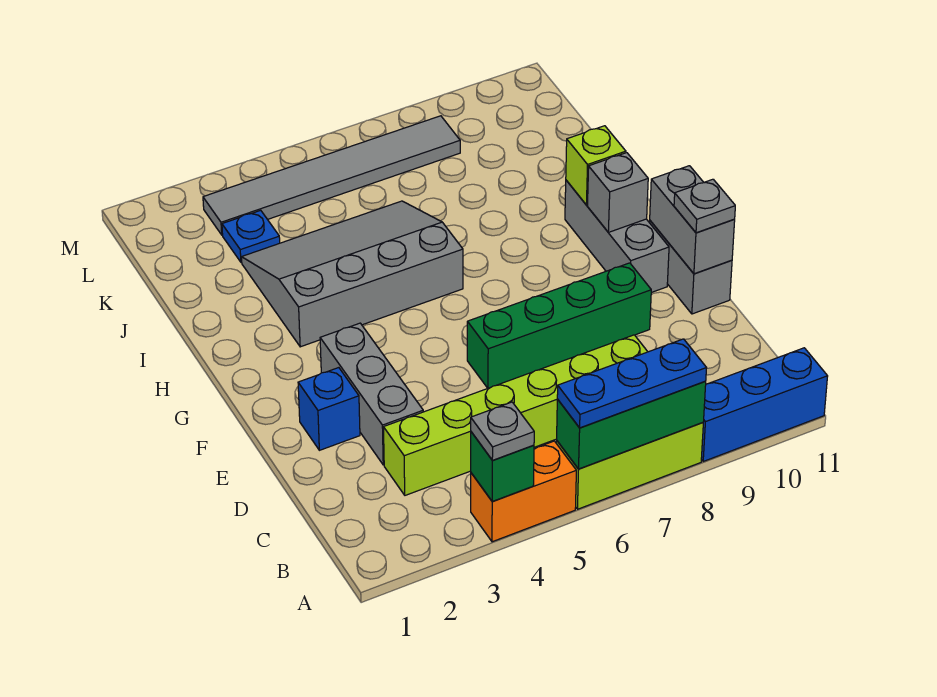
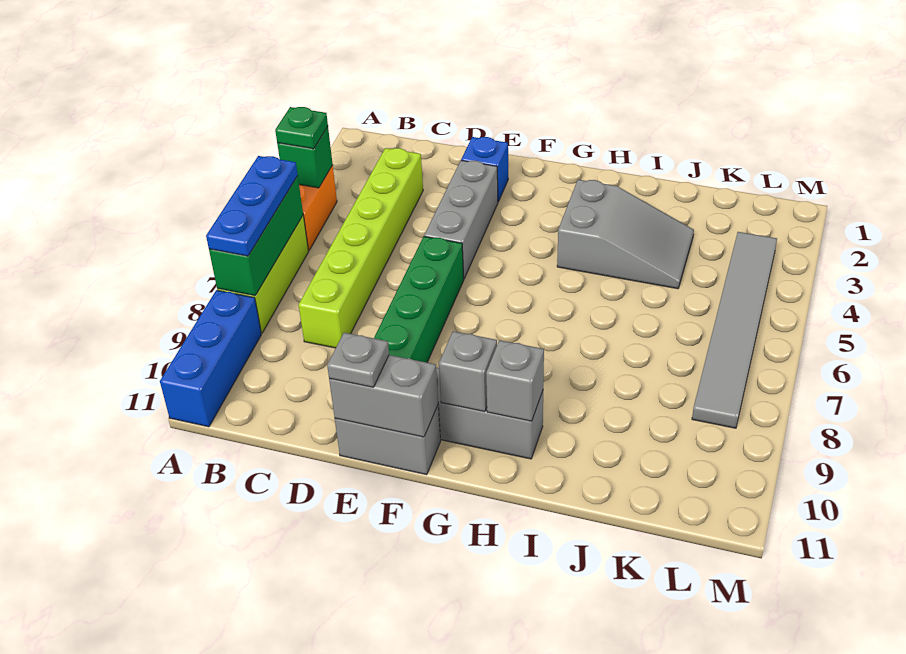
grey 1x1 plate [471,402,534,460] -> green 1x1 plate [275,107,328,149]
grey 1x3 brick [320,323,423,465] -> grey 1x3 brick turned to [424,160,498,278]
grey 3x4 slope [242,201,463,347] -> grey 2x3 slope [557,180,694,289]
lime 1x1 brick [566,126,626,205] -> grey 1x1 brick [486,340,544,421]
blue 1x1 plate [222,210,280,262] -> none

